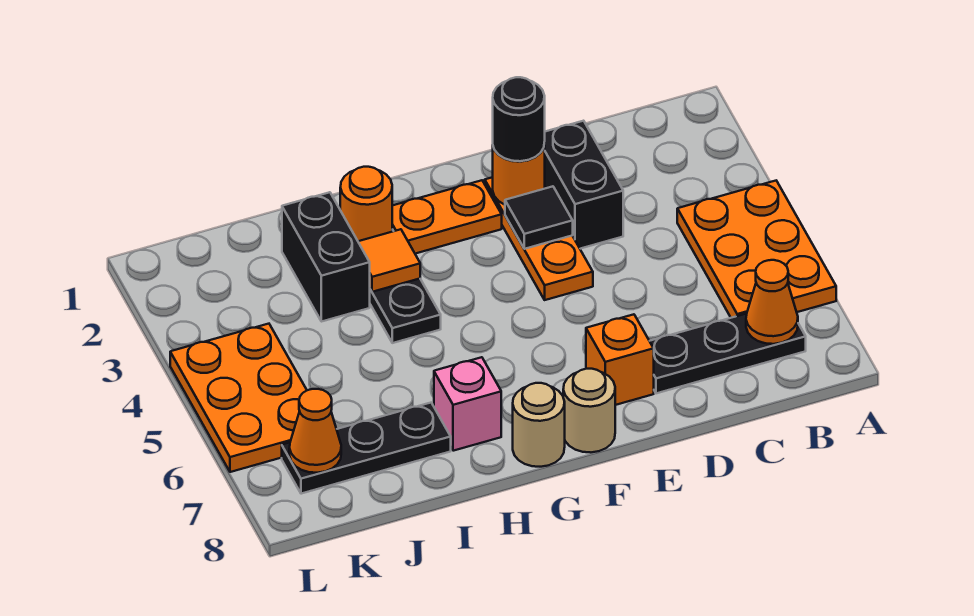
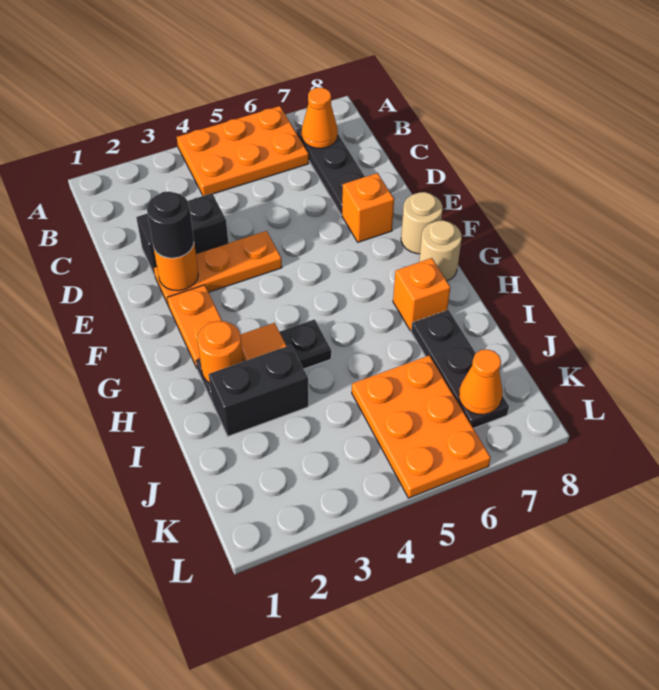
black 1x1 tile [505,186,573,249] -> none
pink 1x1 brick [434,357,501,451] -> orange 1x1 brick [393,258,450,331]
orange 2x3 plate [170,324,307,472] -> orange 2x3 plate turned to [352,355,491,498]

